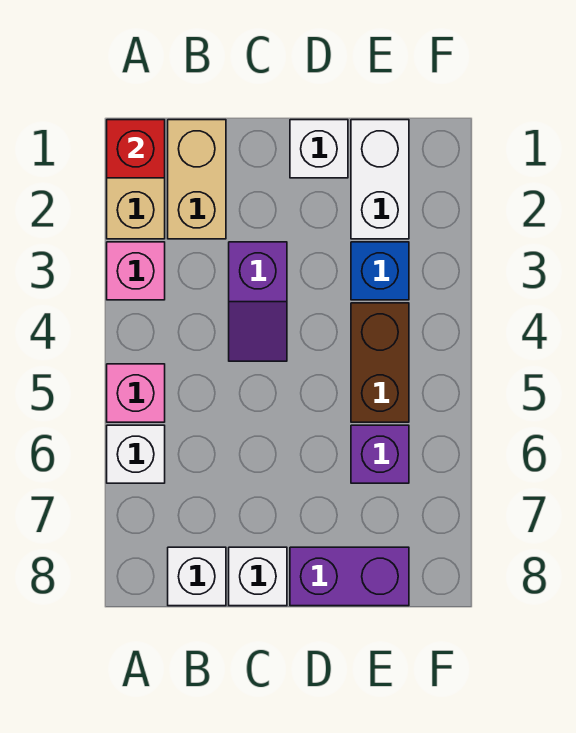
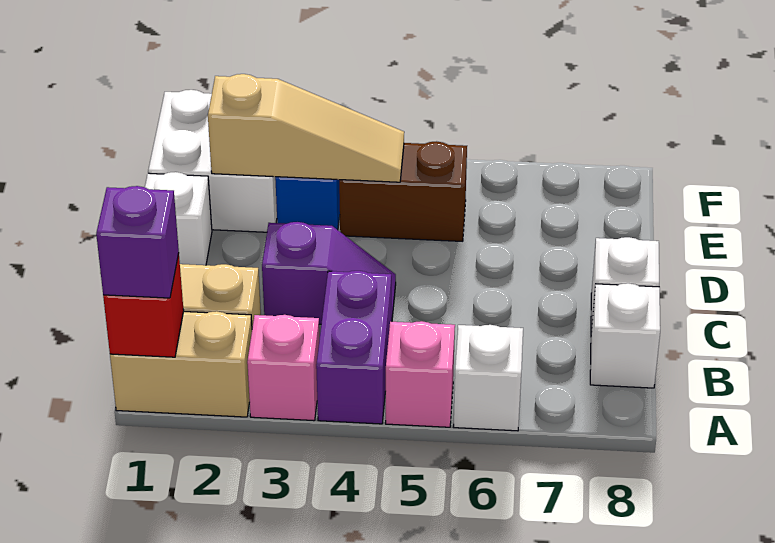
purple 1x2 brick [290,547,409,606] -> purple 1x2 brick moved to [316,271,391,424]
white 1x2 brick [351,120,409,239] -> white 2x2 brick [148,90,277,232]
none -> tan 1x3 slope [208,74,404,182]
purple 1x1 brick [351,425,409,483] -> purple 1x1 brick moved to [96,186,179,298]

